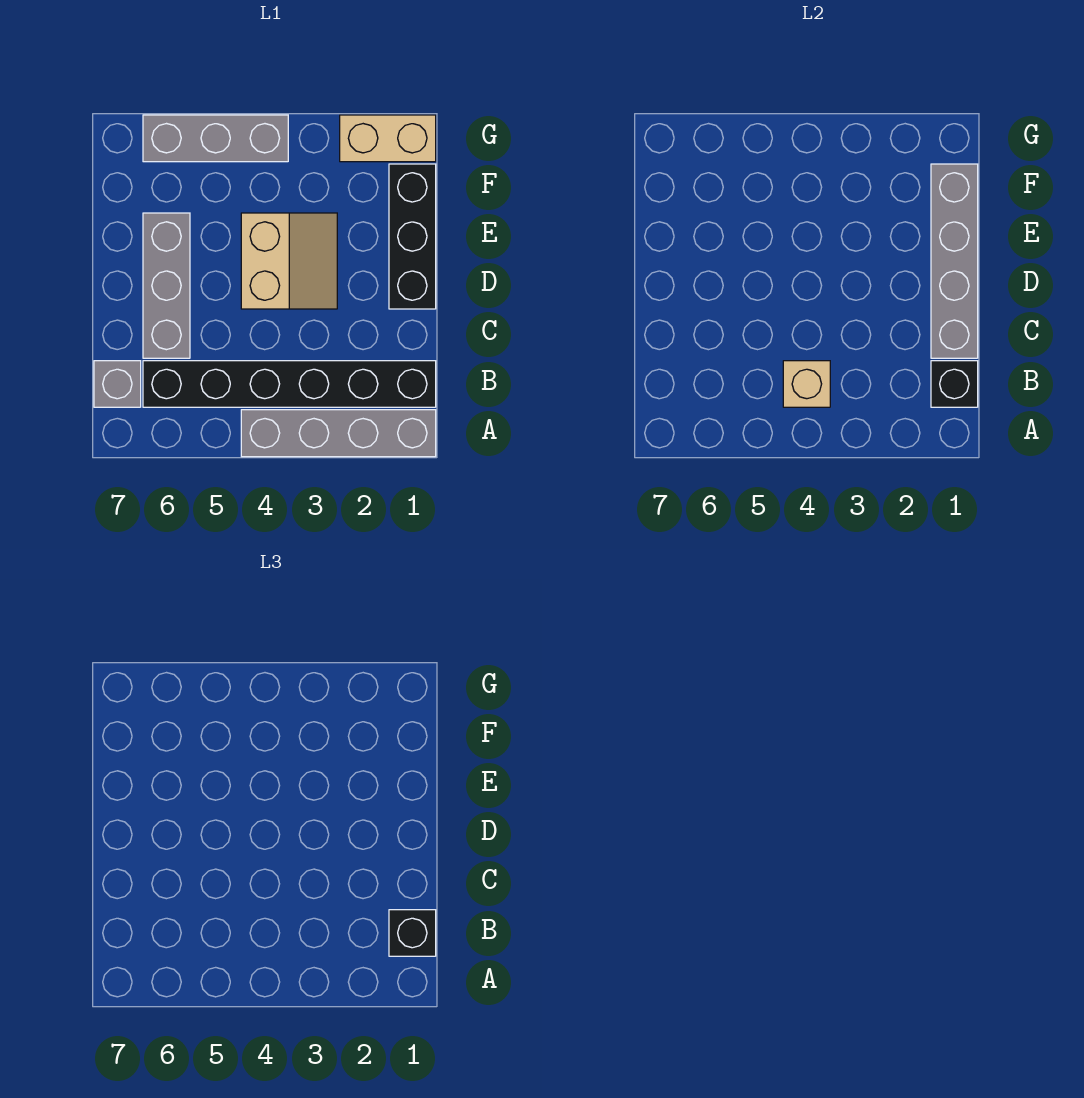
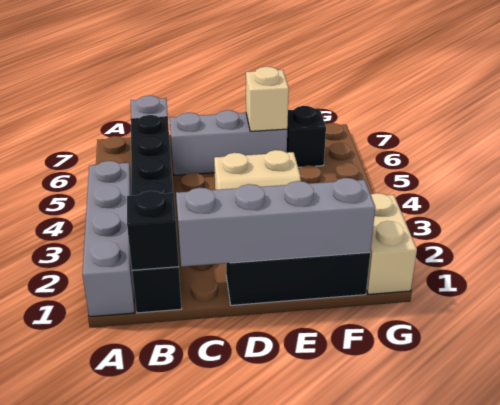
black 1x1 brick [389,910,436,956] -> black 1x1 brick moved to [287,106,326,167]
tan 1x1 brick [783,361,830,407] -> tan 1x1 brick moved to [246,67,289,131]
grey 1x3 brick [143,115,288,162] -> none

